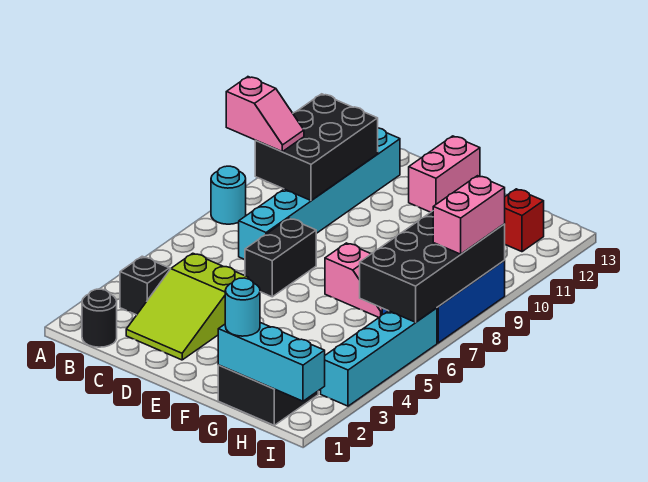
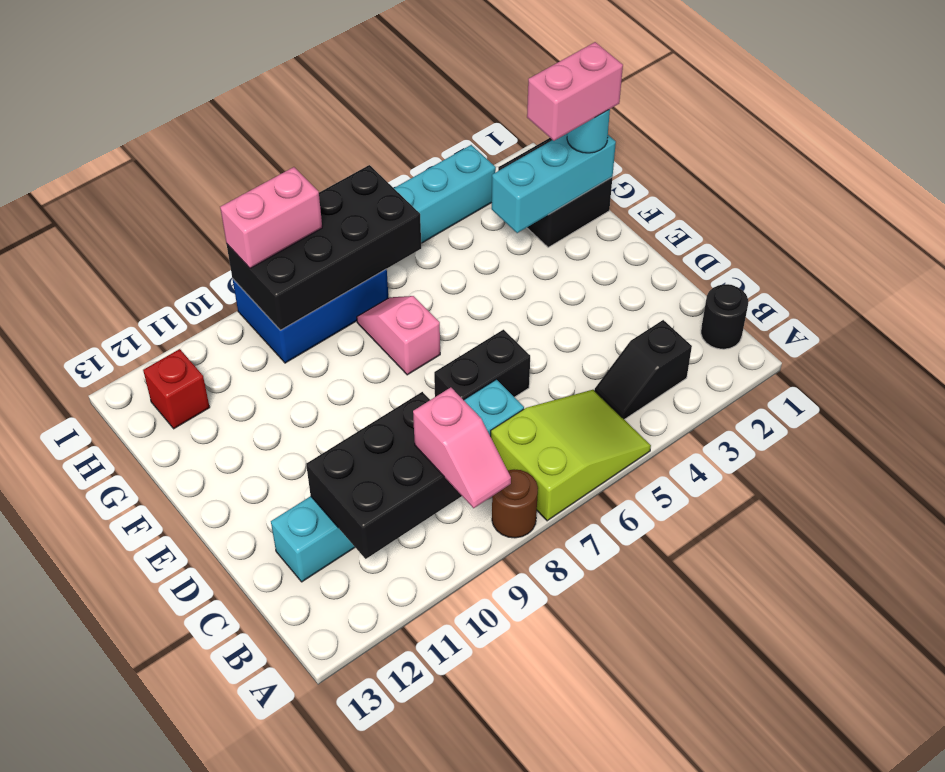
cyan 1x1 round brick [211,166,246,224] -> brown 1x1 round brick [492,469,538,538]
pink 1x2 slope [226,77,304,152] -> pink 1x2 slope turned to [413,387,511,508]
lime 2x3 slope [126,253,249,360] -> lime 2x3 slope moved to [491,390,651,521]
pink 1x2 brick [409,136,480,212] -> pink 1x2 brick moved to [527,42,623,141]
cyan 1x3 brick [218,323,325,401] -> cyan 1x3 brick turned to [492,134,616,233]

